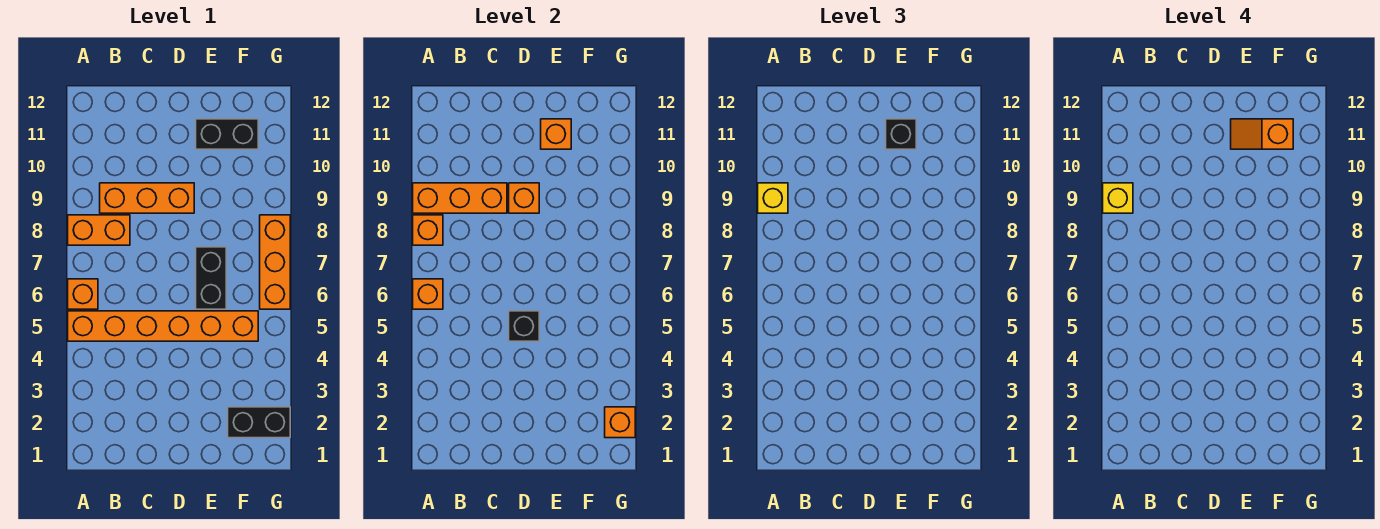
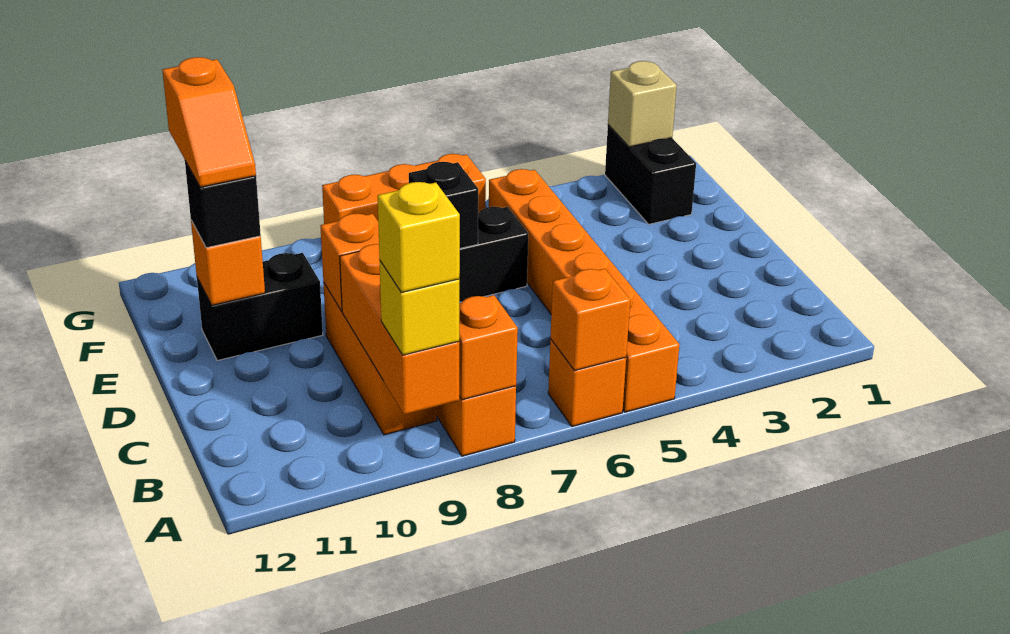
black 1x1 brick [509,311,539,341] -> black 1x1 brick moved to [409,162,478,248]
black 1x2 brick [196,119,258,149] -> black 1x2 brick turned to [197,253,323,361]
orange 1x1 brick [605,407,635,438] -> tan 1x1 brick [608,61,677,147]

